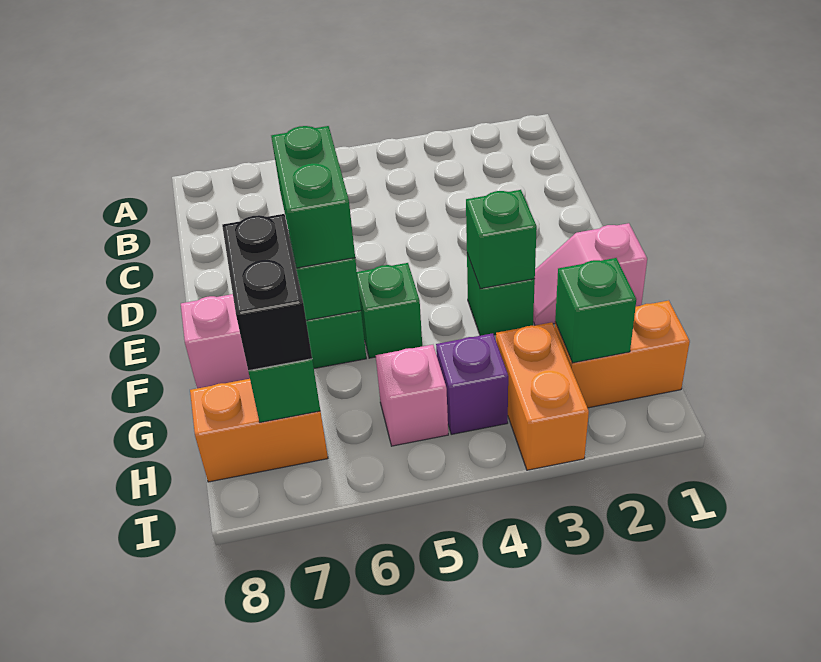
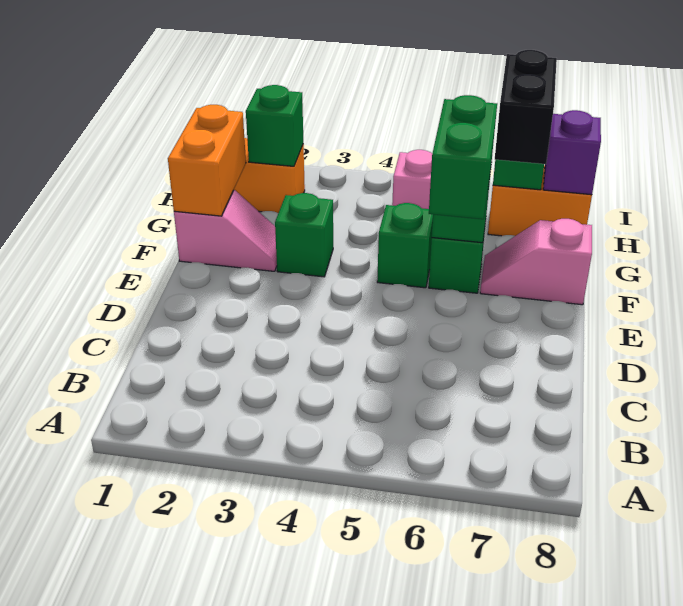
green 1x1 brick [466,190,537,289] -> none
orange 1x2 brick [496,322,589,470] -> orange 1x2 brick moved to [168,105,246,216]
purple 1x1 brick [436,333,508,434] -> purple 1x1 brick moved to [543,110,601,195]

